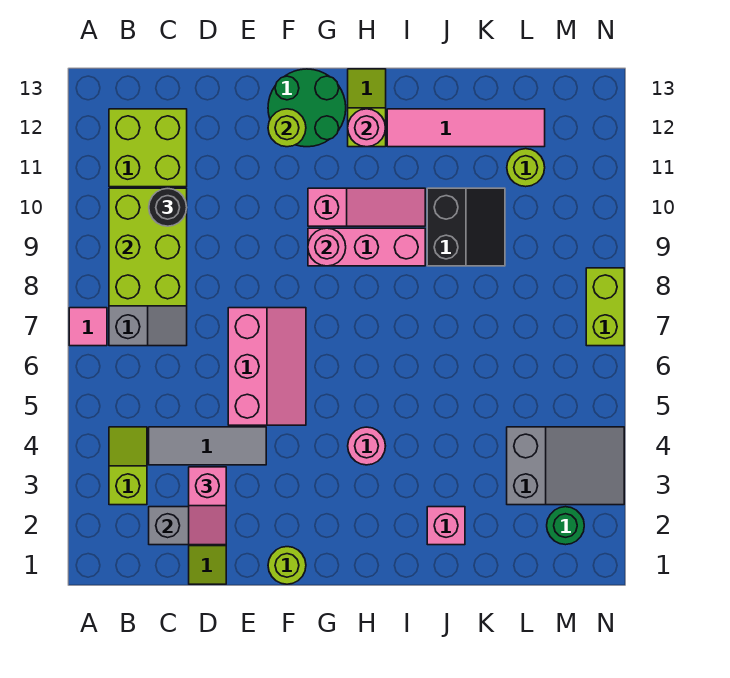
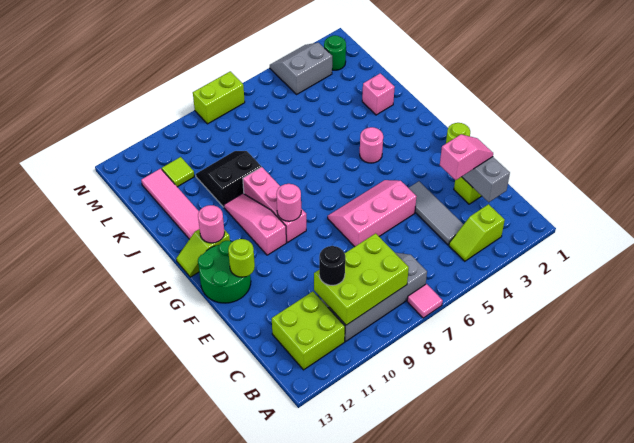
grey 2x3 slope [507,427,624,505] -> grey 2x2 slope [270,43,332,94]
lime 1x1 round brick [507,149,545,187] -> lime 1x1 tile [162,157,194,187]

